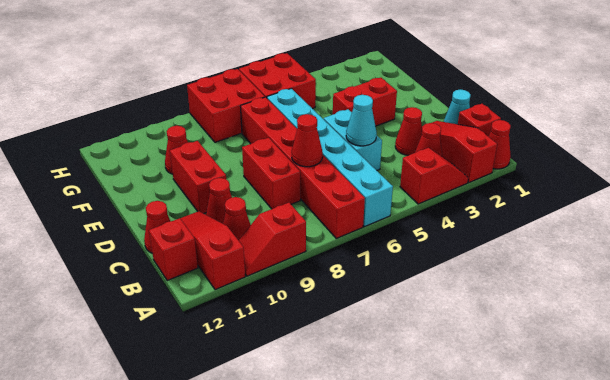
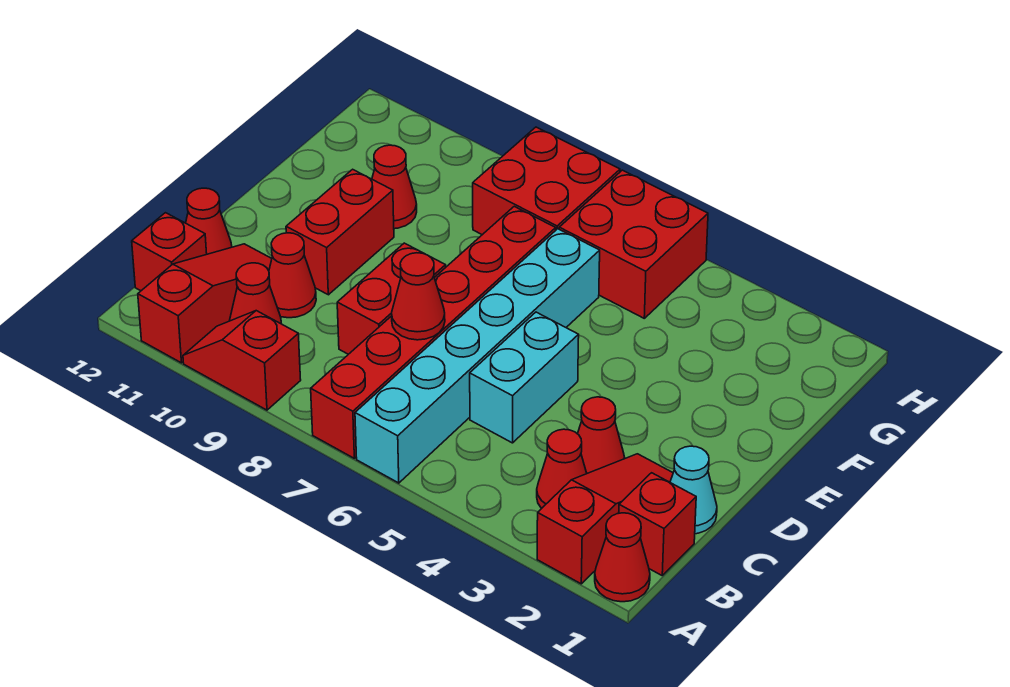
red 1x2 slope [400,148,468,204] -> none
cyan 1x1 cone [346,95,377,146] -> none
red 1x2 brick [333,78,397,126] -> none

